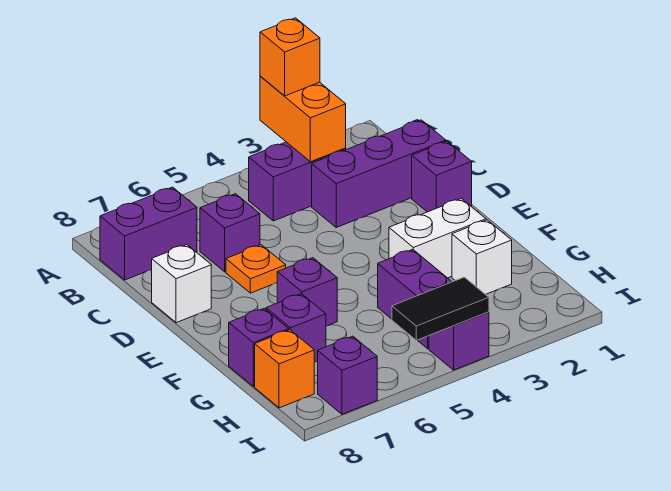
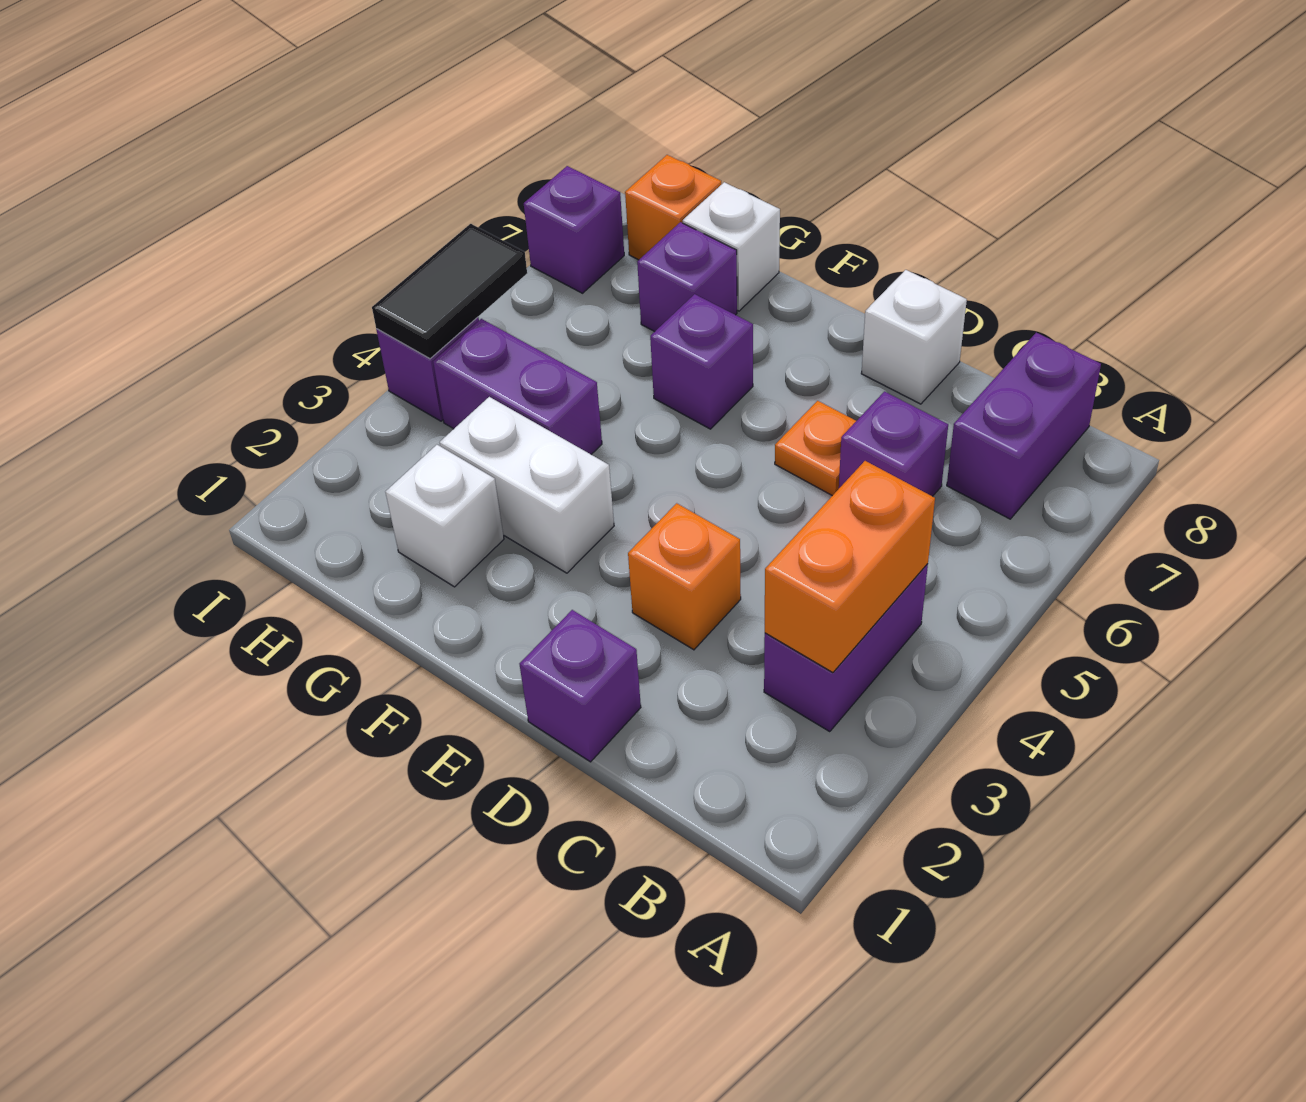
orange 1x2 brick [260,76,346,162] -> orange 1x2 brick turned to [765,461,935,673]
orange 1x1 brick [260,18,320,96] -> orange 1x1 brick moved to [628,503,741,650]
purple 1x3 brick [312,120,446,227] -> none
white 1x2 brick [389,199,486,278] -> white 1x2 brick turned to [440,397,614,573]
purple 1x1 brick [229,309,289,386] -> white 1x1 brick [683,182,780,311]

